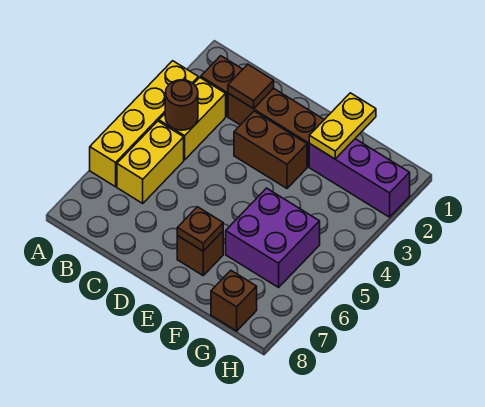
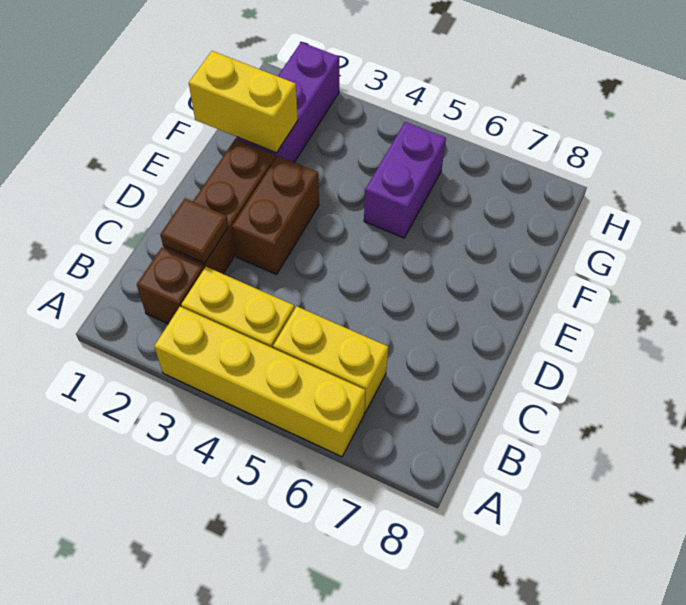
brown 1x1 round brick [165,80,198,130] -> none
brown 1x1 brick [177,231,223,275] -> none
brown 1x1 plate [177,207,223,251] -> none
yellow 1x2 plate [309,93,376,159] -> yellow 1x2 brick [189,51,298,153]
purple 2x2 brick [226,188,320,287] -> purple 1x2 brick [364,122,446,238]
brown 1x1 brick [211,271,257,331] -> none

